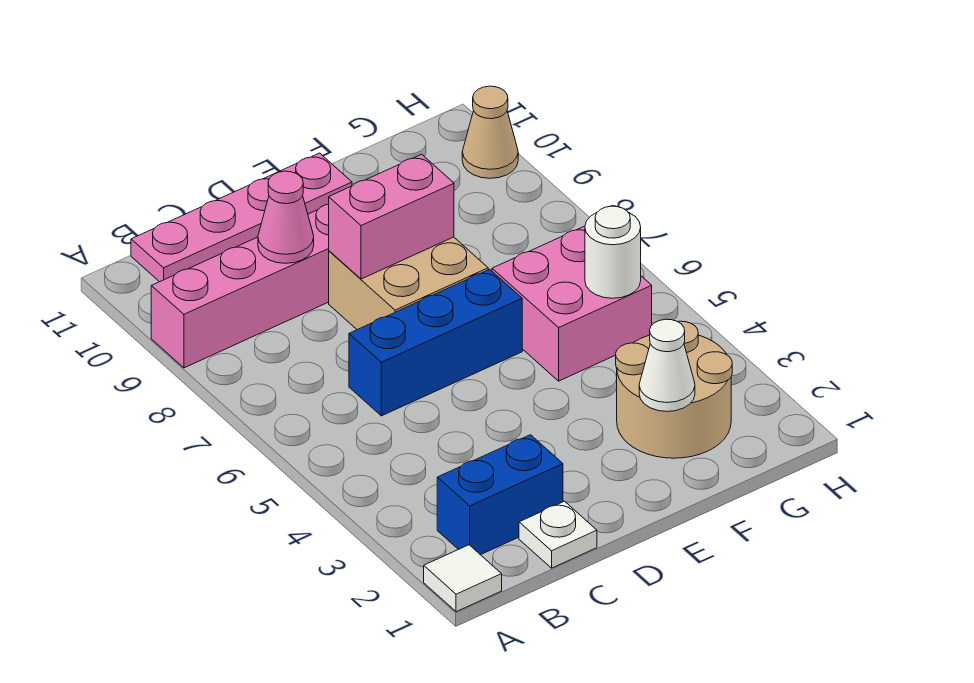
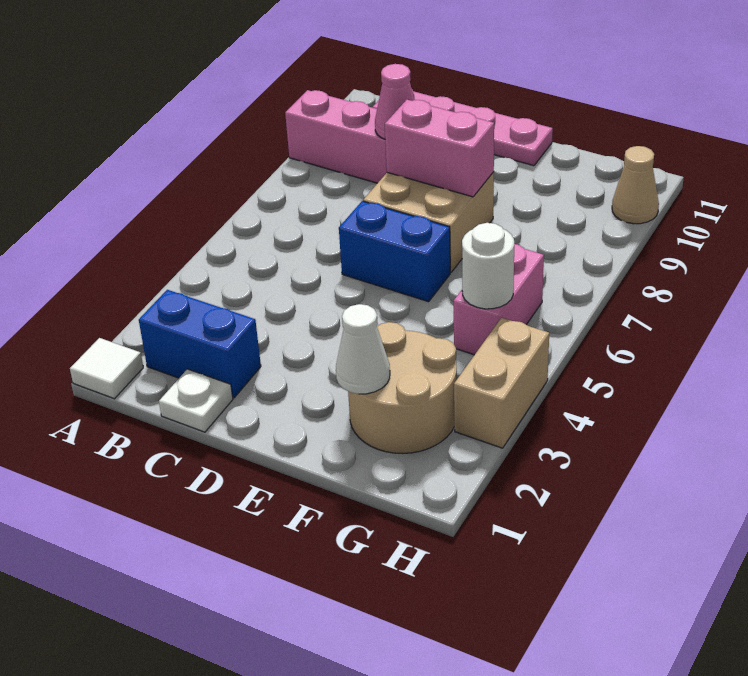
blue 1x3 brick [349,269,522,416] -> blue 1x2 brick [339,201,450,302]
pink 2x2 brick [492,226,652,381] -> pink 1x2 brick [454,244,544,355]
none -> tan 1x2 brick [454,318,549,448]

